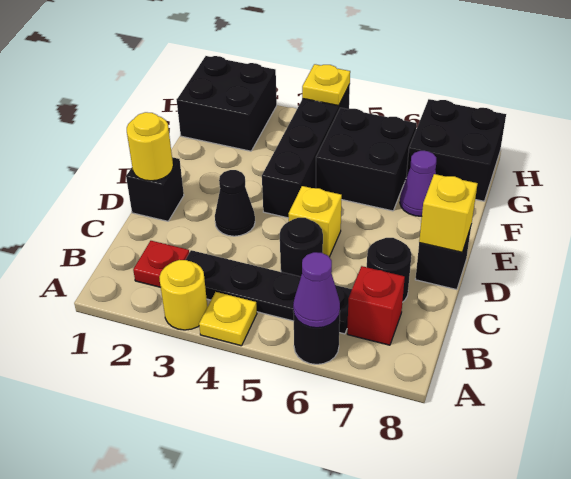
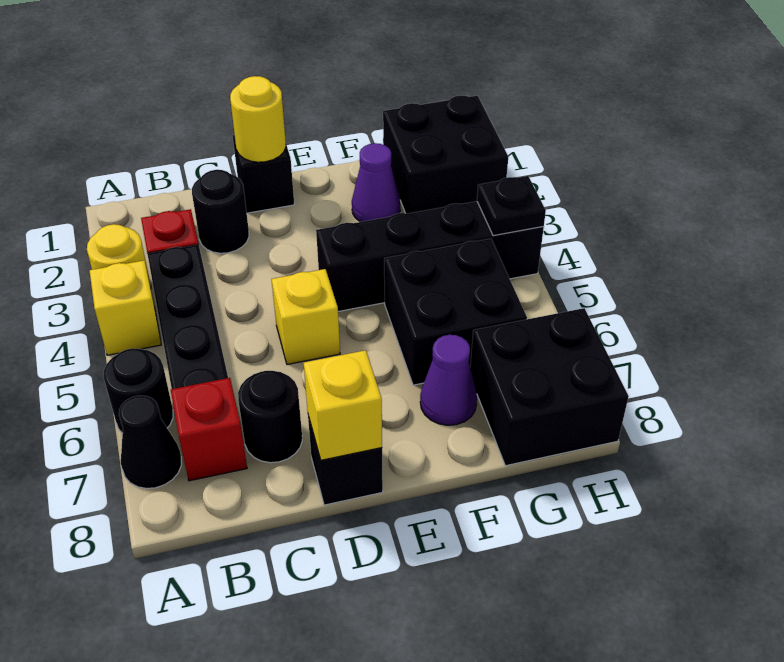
yellow 1x1 plate [199,292,257,346] -> yellow 1x1 brick [89,261,161,355]
purple 1x1 cone [293,252,340,328] -> purple 1x1 cone moved to [352,143,401,222]
black 1x1 round brick [280,218,323,277] -> black 1x1 round brick moved to [192,170,249,253]
black 1x1 cone [215,170,255,236] -> black 1x1 cone moved to [119,396,181,489]
yellow 1x1 plate [302,64,350,106] -> black 1x1 plate [477,176,546,236]

